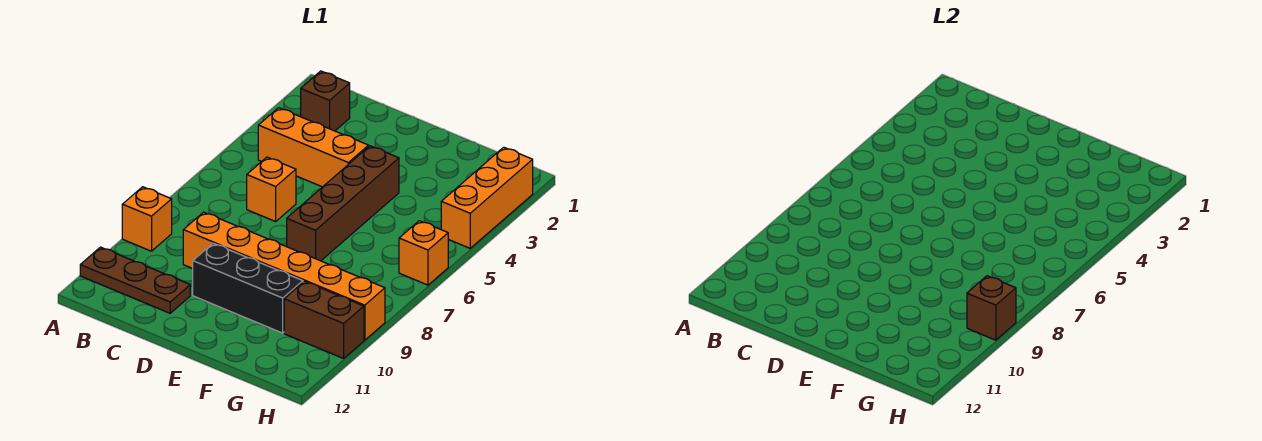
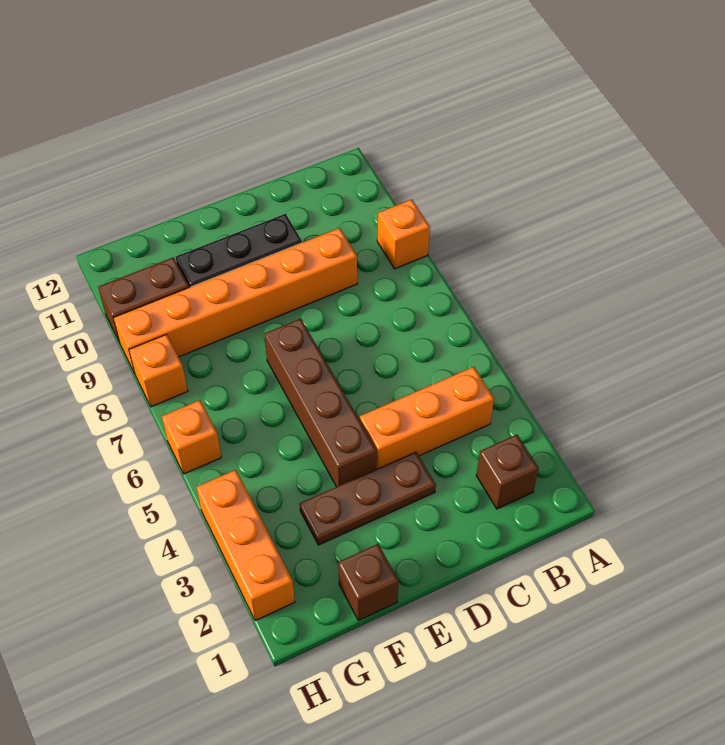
brown 1x3 plate [80,247,190,313] -> brown 1x3 plate moved to [300,452,436,545]
orange 1x1 brick [247,157,296,222] -> orange 1x1 brick moved to [129,334,188,407]
brown 1x1 brick [967,276,1016,340] -> brown 1x1 brick moved to [338,544,399,621]

